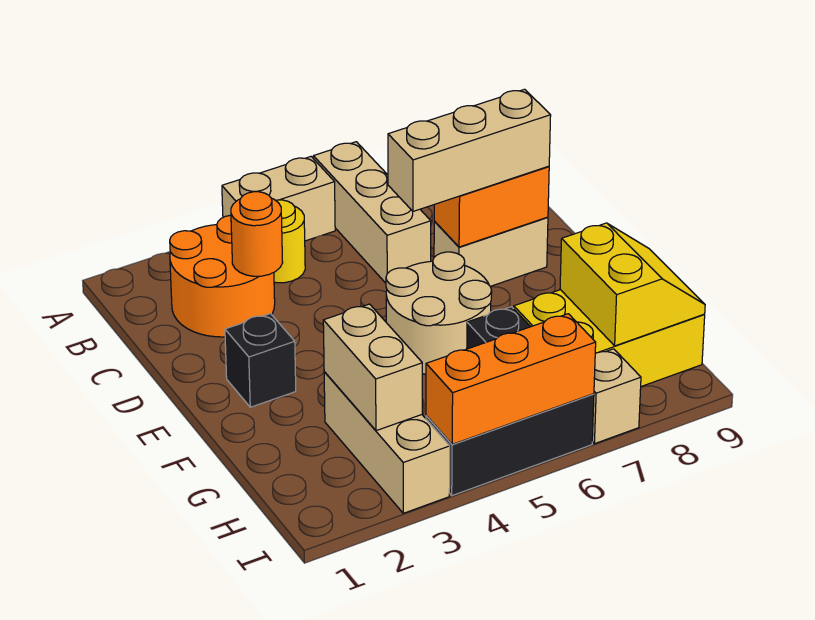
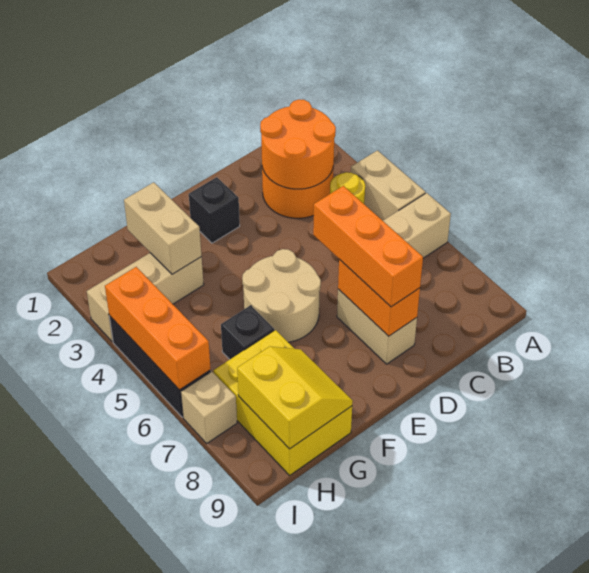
orange 1x1 round brick [231,192,283,276] -> orange 2x2 round brick [260,99,336,189]
tan 1x3 brick [388,89,551,211] -> orange 1x3 brick [313,186,423,307]
tan 1x2 brick [323,304,422,431] -> tan 1x2 brick turned to [124,182,201,274]
yellow 2x2 slope [560,223,705,346] -> yellow 2x2 slope turned to [237,347,353,449]

